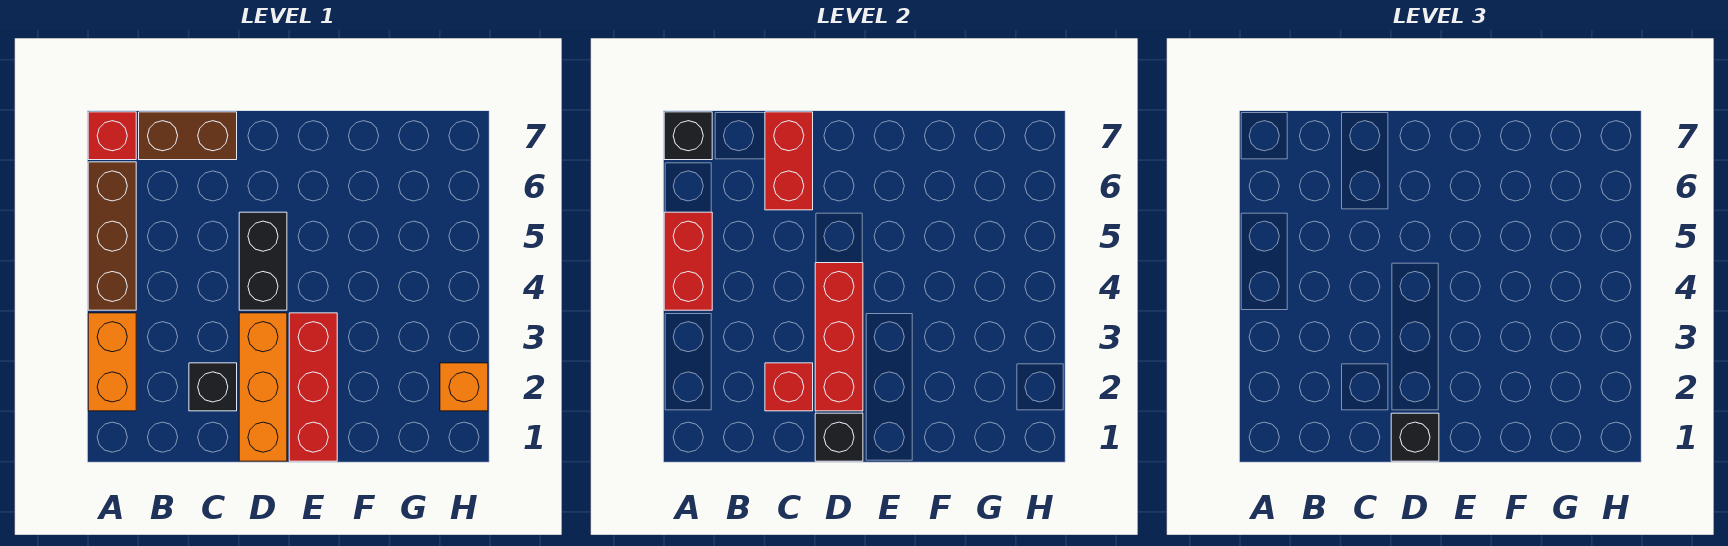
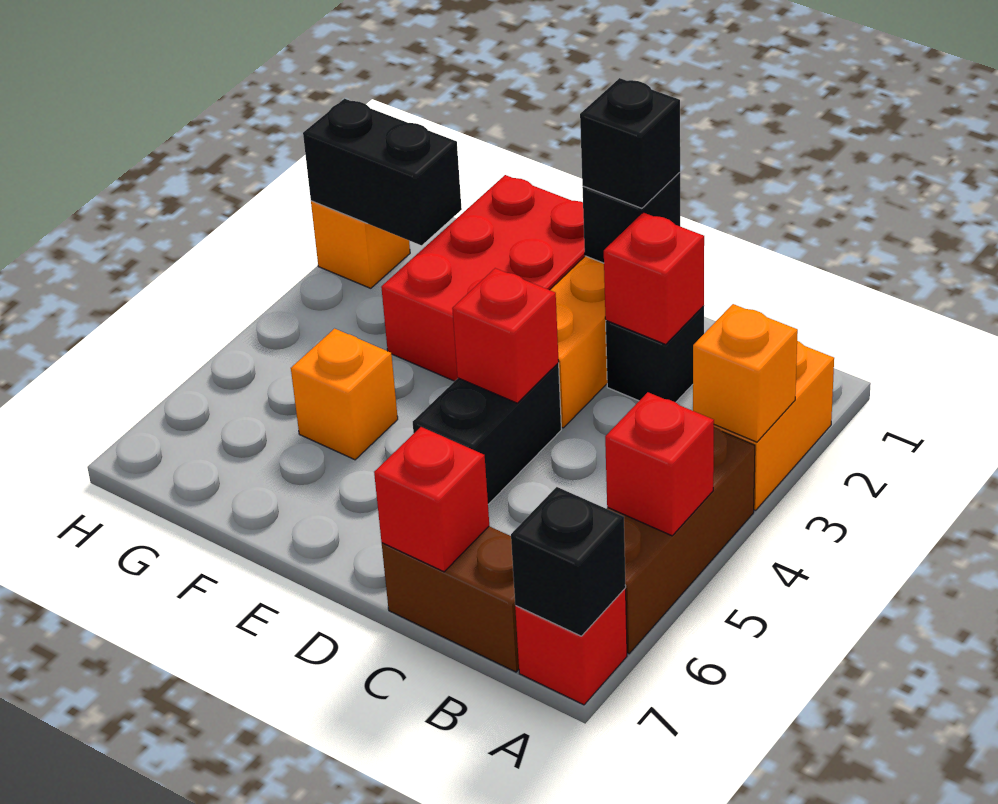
none -> orange 1x1 brick [693,304,798,442]
red 1x2 brick [664,212,712,310] -> red 1x1 brick [605,392,714,536]
red 1x2 brick [765,112,813,210] -> red 1x1 brick [374,427,489,572]
red 1x3 brick [815,263,863,411] -> red 1x1 brick [452,268,559,403]
red 1x3 brick [289,313,337,461] -> red 2x3 brick [381,175,585,381]
none -> orange 1x1 brick [291,329,398,460]
none -> black 1x2 brick [303,99,462,245]

